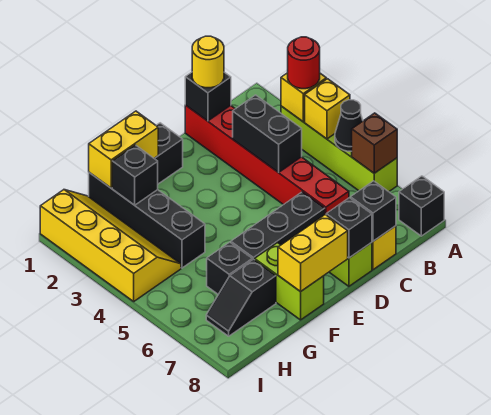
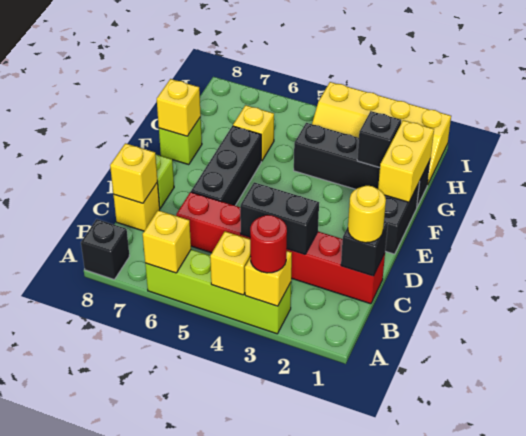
black 1x1 cone [335,100,363,151] -> none
brown 1x1 brick [352,113,397,173] -> yellow 1x1 brick [143,210,191,273]
black 1x1 brick [351,181,396,241] -> yellow 1x1 brick [110,143,158,203]
black 1x1 brick [326,198,372,258] -> none
yellow 1x2 brick [278,214,348,292] -> yellow 1x1 brick [157,79,201,136]
lime 1x2 brick [255,243,324,320] -> lime 1x1 brick [159,117,202,165]
black 1x1 brick [207,242,252,294] -> yellow 1x1 brick [233,105,274,161]
black 1x2 slope [206,259,276,336] -> none

